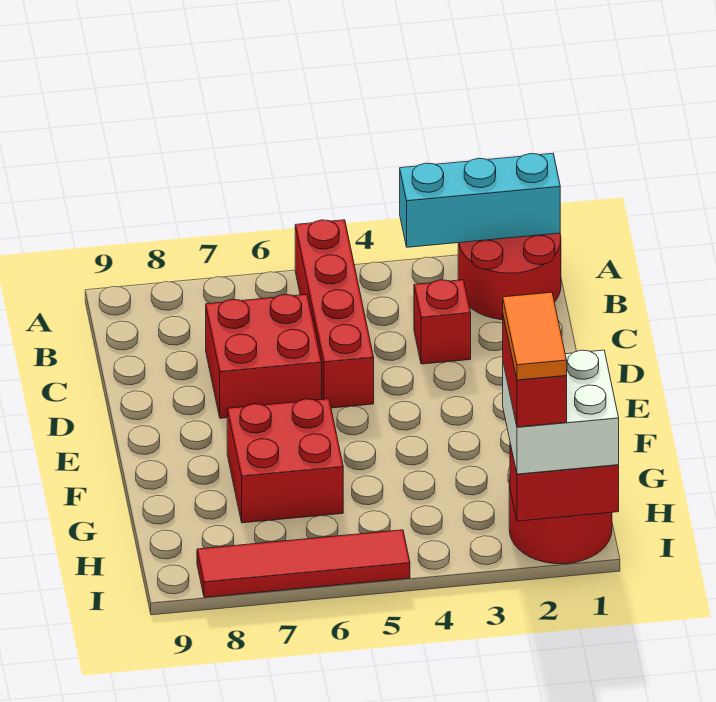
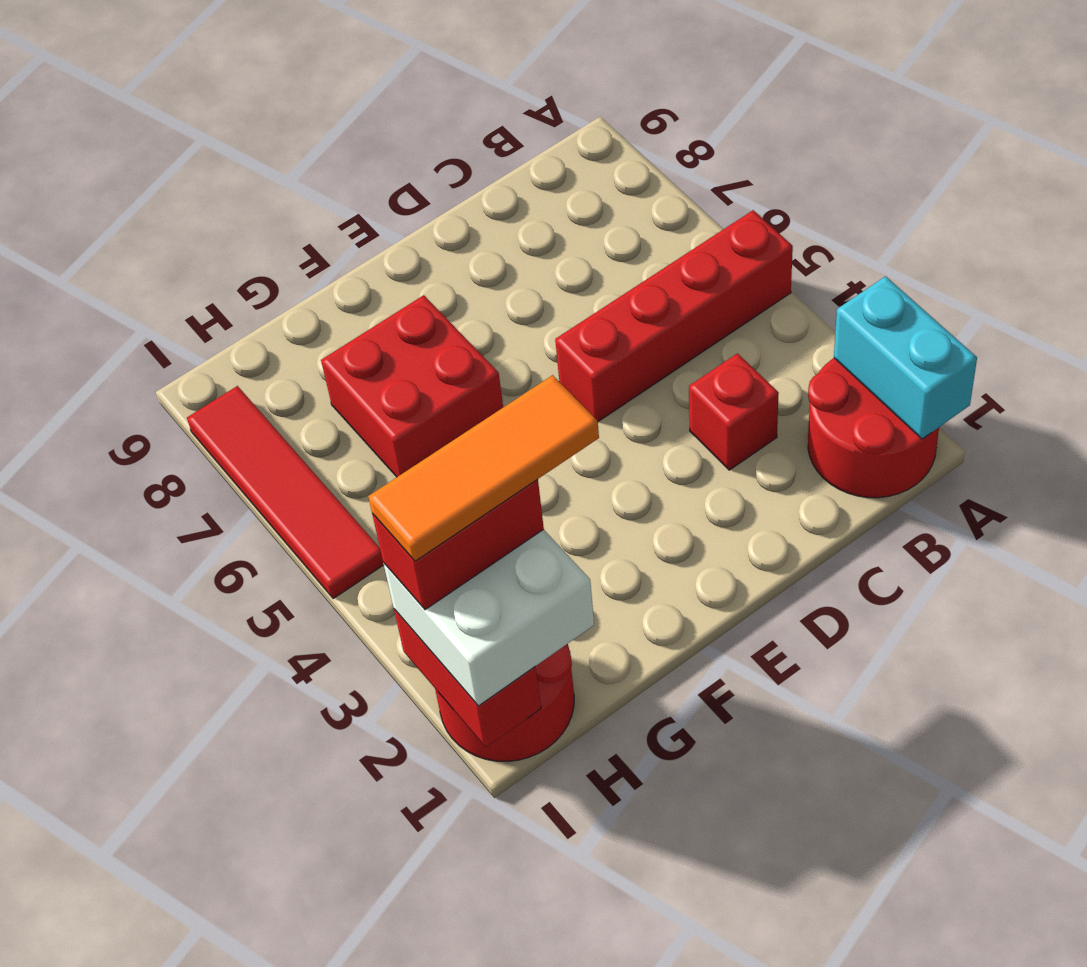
cyan 1x3 brick [400,153,560,247] -> cyan 1x2 brick [834,276,977,439]
red 2x2 brick [206,294,322,418] -> none
orange 1x2 tile [503,292,567,380] -> orange 1x3 tile [368,375,599,561]

